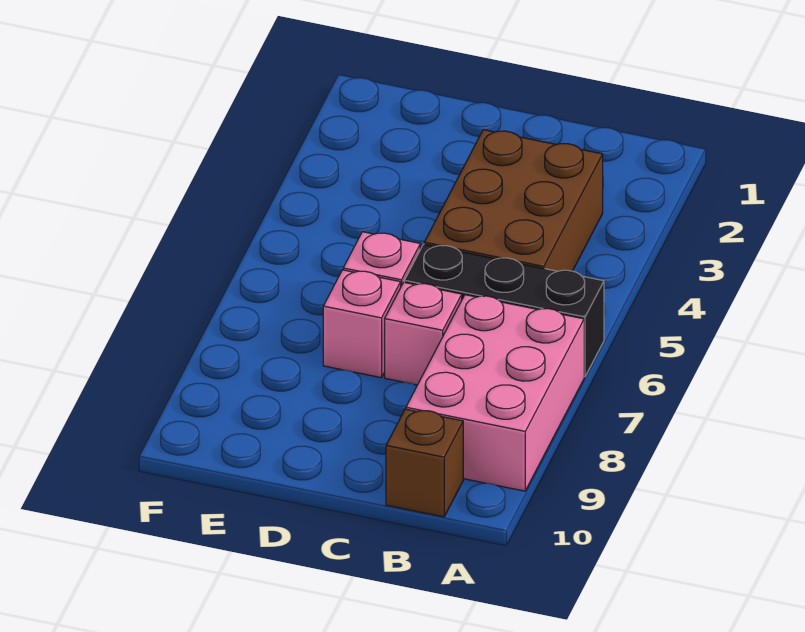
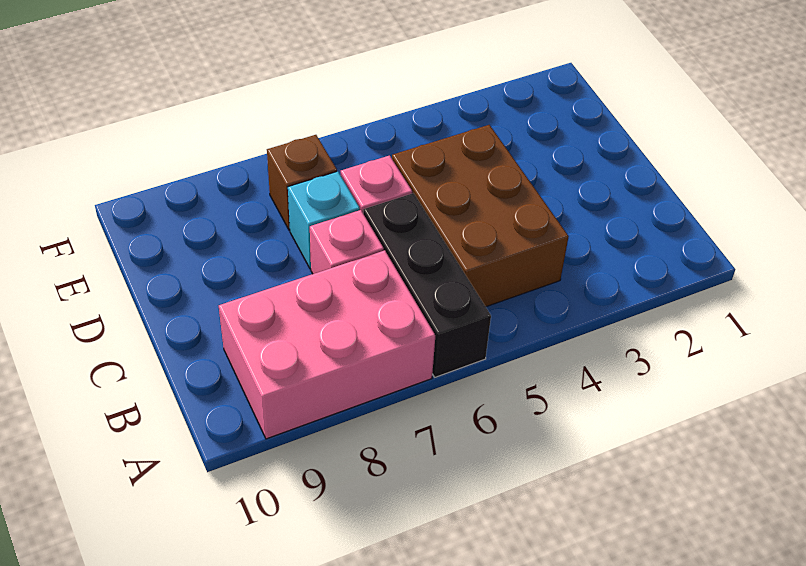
brown 2x3 brick [424,130,603,271] -> brown 2x3 brick turned to [392,125,569,307]
brown 1x1 brick [386,409,463,517] -> brown 1x1 brick moved to [267,135,337,230]
pink 1x1 brick [323,270,401,378] -> cyan 1x1 brick [288,171,360,269]

